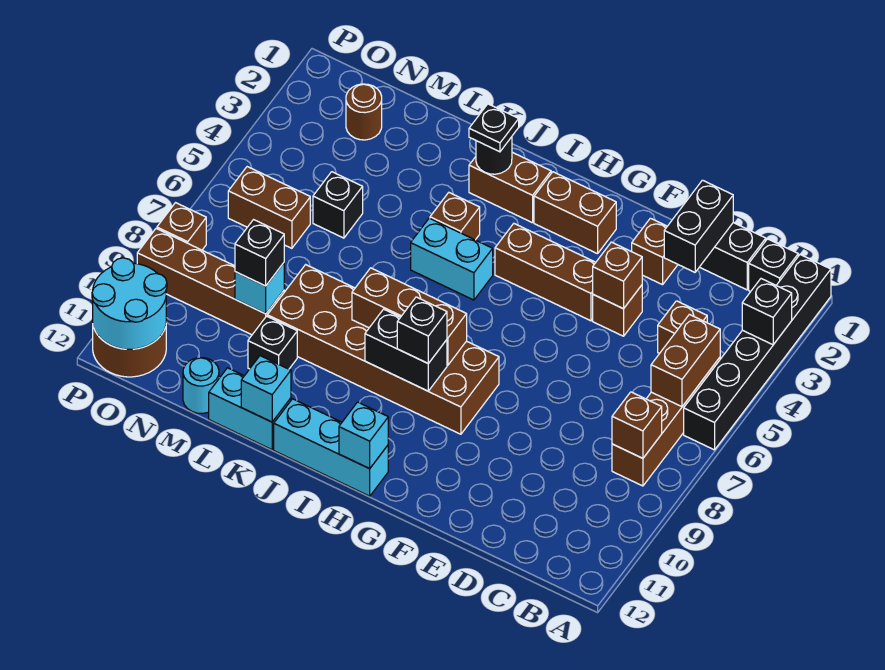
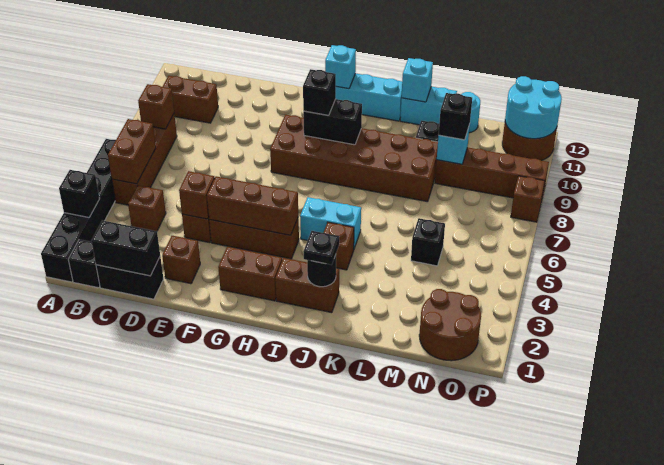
black 1x2 brick [664,180,733,272] -> black 1x2 brick turned to [91,220,160,276]
brown 1x3 brick [352,268,467,365] -> brown 1x3 brick moved to [207,176,298,235]
brown 1x1 round brick [346,84,382,140] -> brown 2x2 round brick [419,289,481,361]
brown 1x2 brick [228,167,310,248] -> brown 1x2 brick moved to [162,76,218,123]

